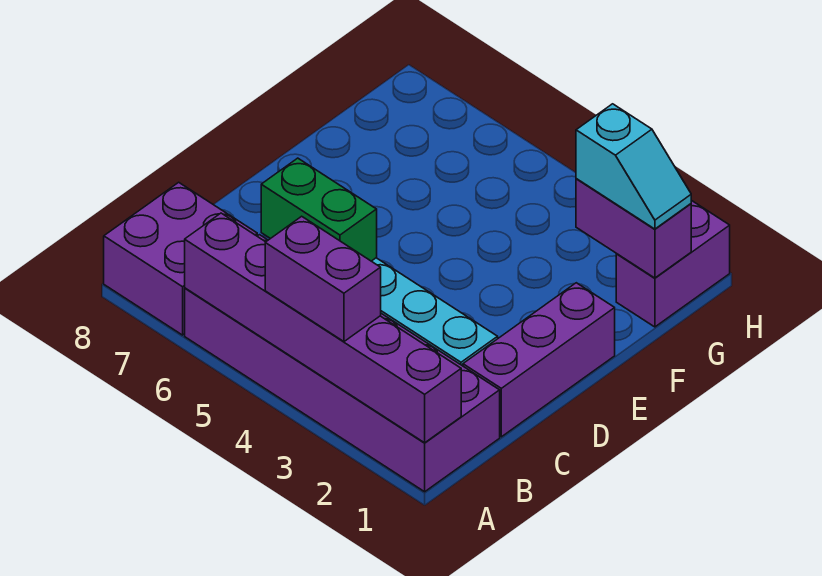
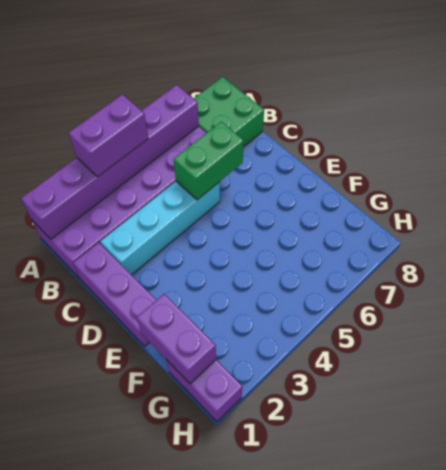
purple 2x2 brick [104,182,257,335] -> green 2x2 brick [194,77,264,147]
purple 1x2 brick [576,179,691,278] -> purple 1x2 brick turned to [137,294,216,384]
cyan 1x2 slope [576,104,691,229] -> none

